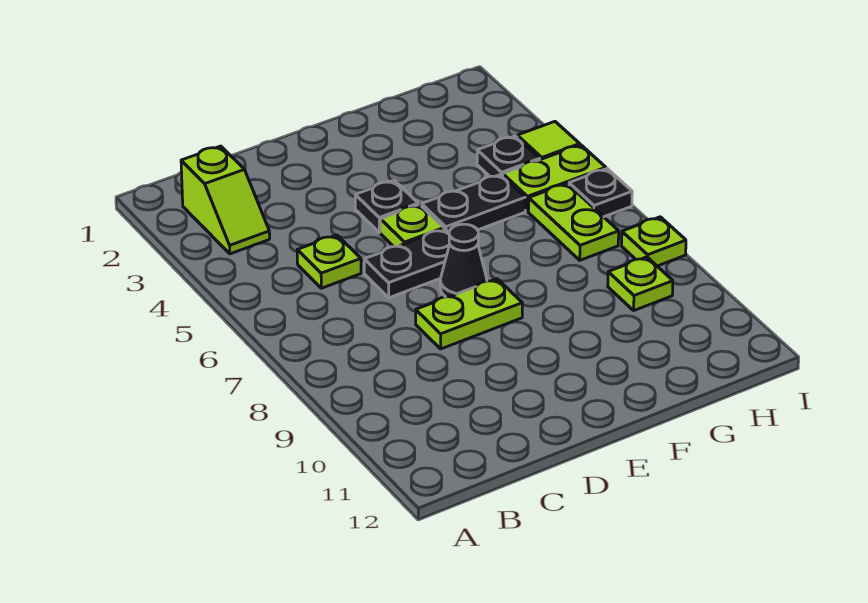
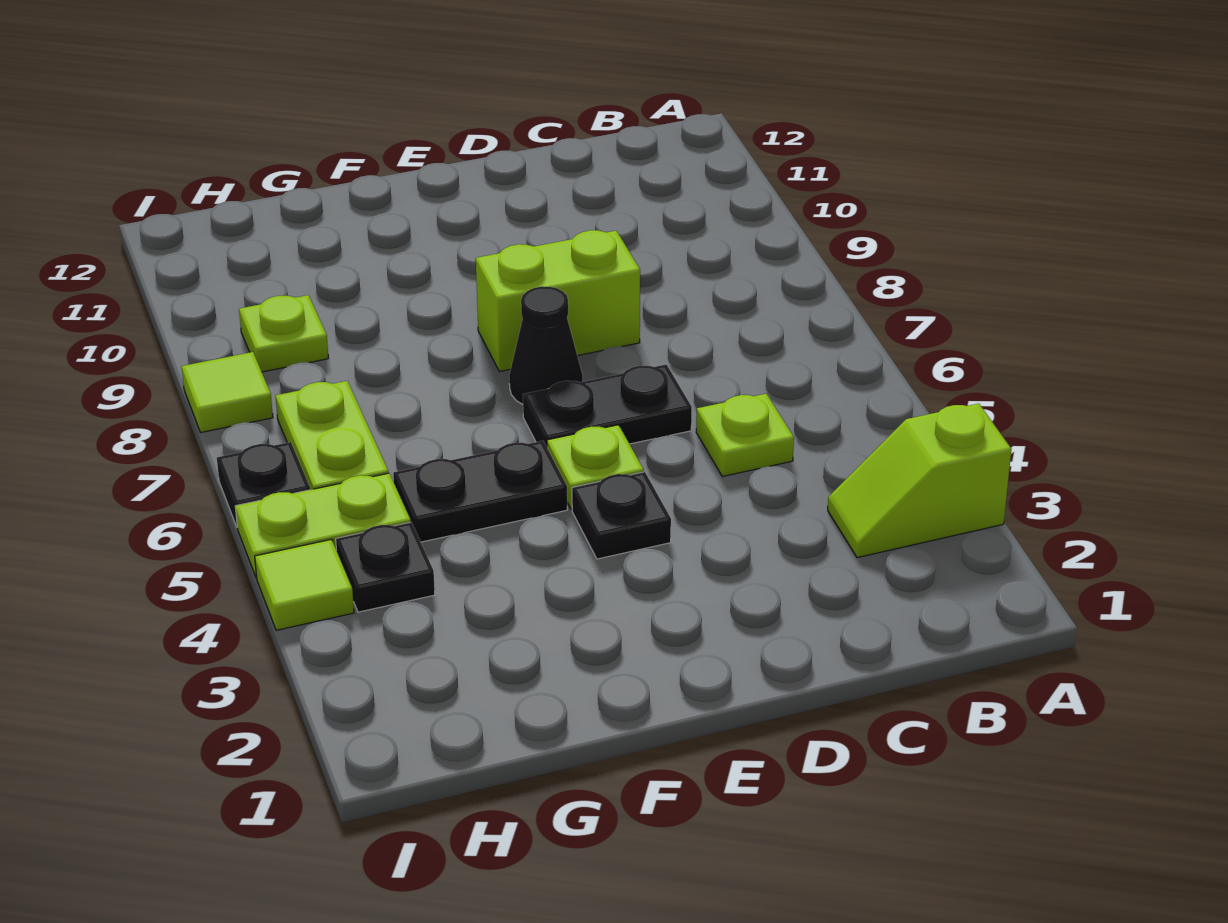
lime 1x2 slope [181,146,270,254] -> lime 1x2 slope turned to [828,403,1011,558]
lime 1x2 plate [416,279,522,349] -> lime 1x2 brick [476,230,640,371]
lime 1x1 plate [622,217,686,266] -> lime 1x1 tile [181,352,273,432]

